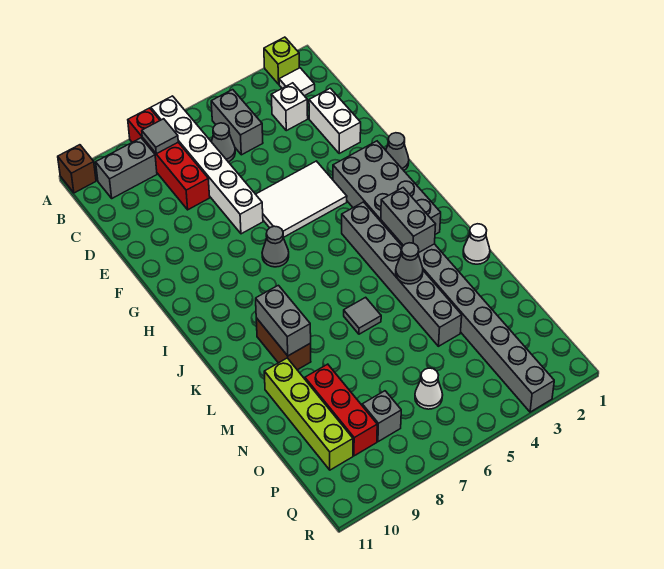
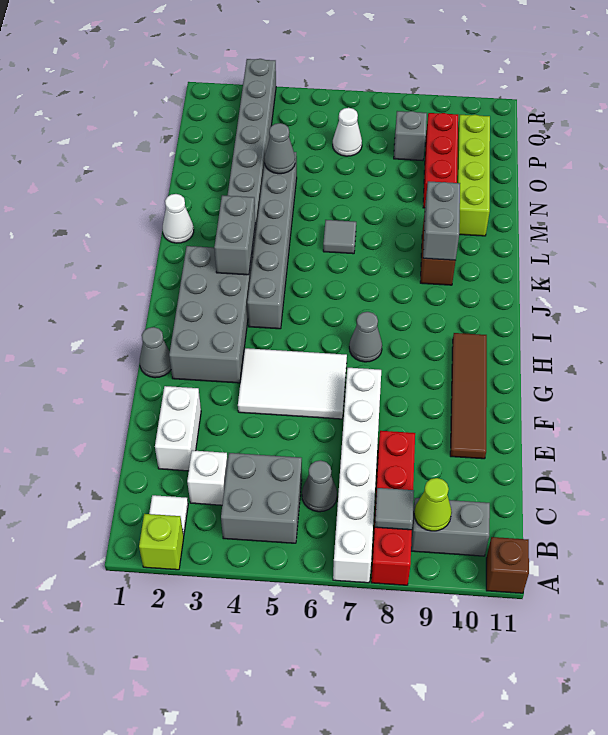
grey 1x2 brick [211,90,263,155] -> grey 2x2 brick [221,453,302,543]
none -> lime 1x1 cone [414,478,452,531]
none -> brown 1x4 tile [450,333,487,459]
grey 1x1 cone [396,243,423,284] -> grey 1x1 cone moved to [264,123,295,174]

